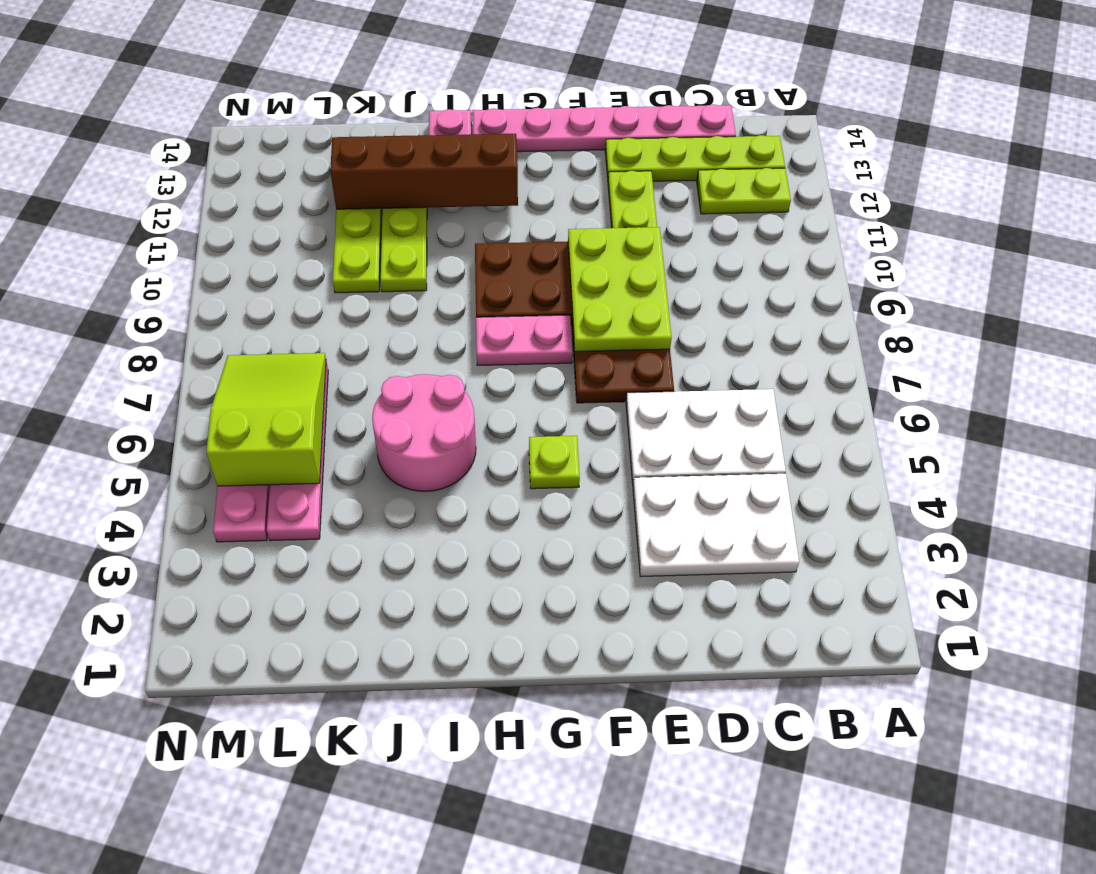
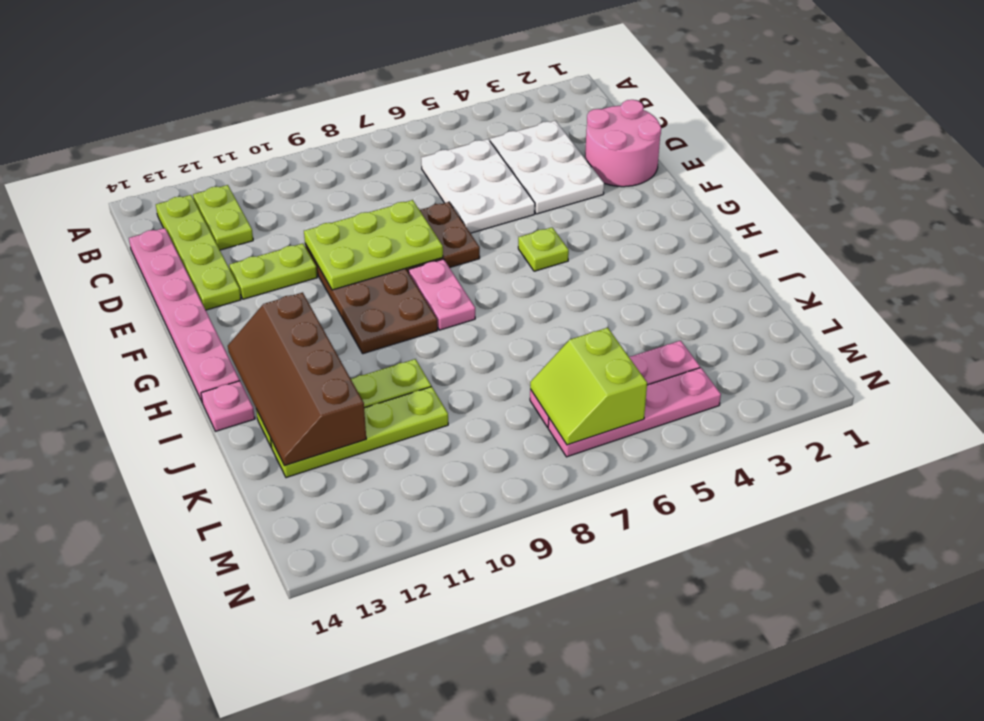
pink 2x2 round brick [372,374,476,491] -> pink 2x2 round brick moved to [585,100,661,187]
lime 2x3 slope [206,353,326,486] -> lime 2x2 slope [530,328,647,445]

